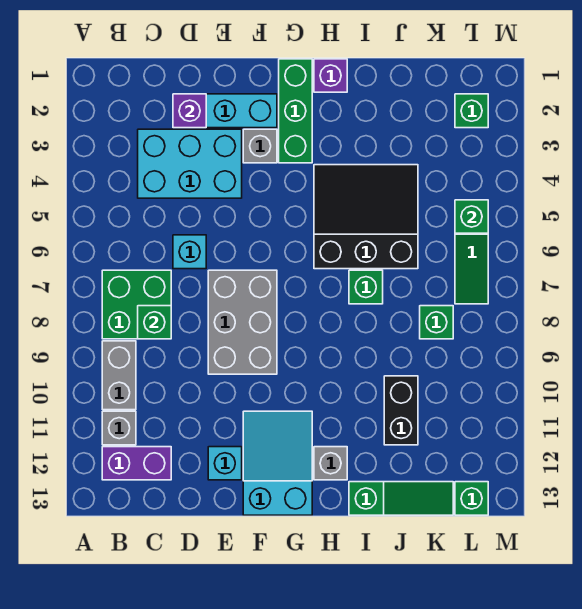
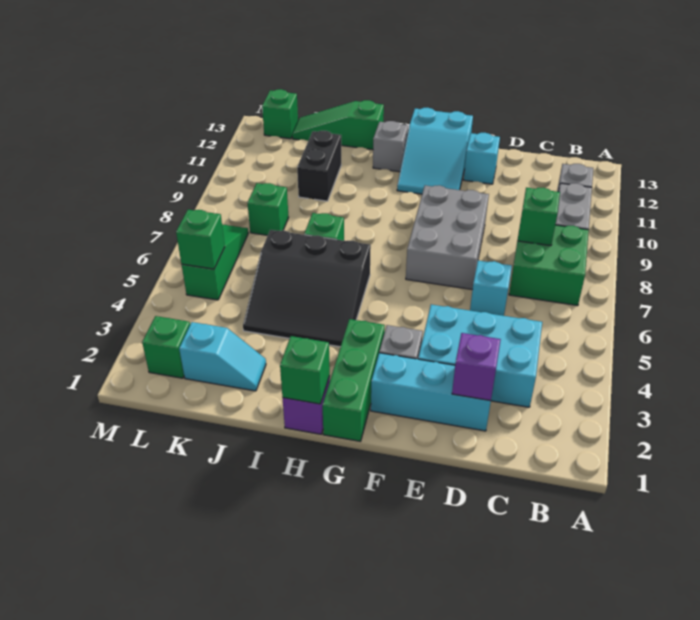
purple 1x2 brick [102,447,171,480] -> none
none -> green 1x1 brick [280,336,330,404]
none -> cyan 1x2 slope [179,322,266,391]

